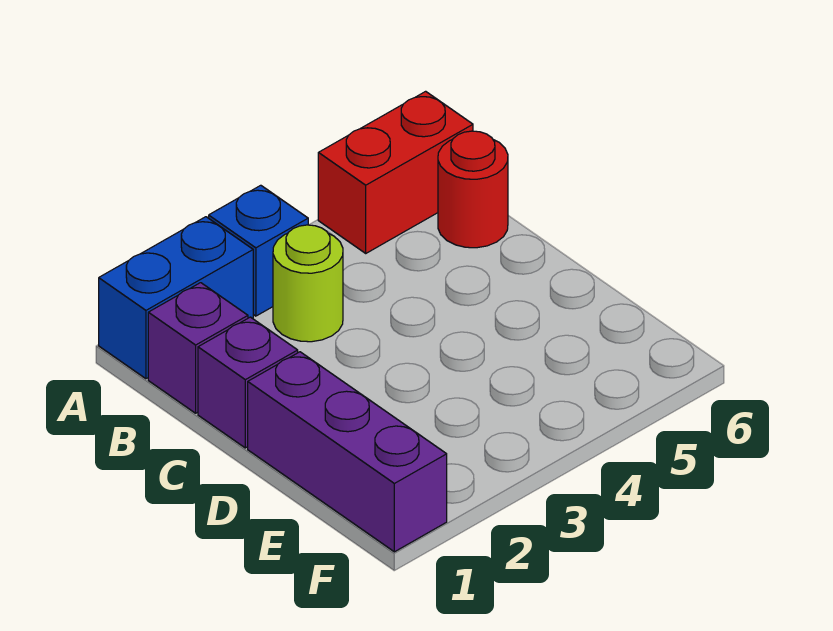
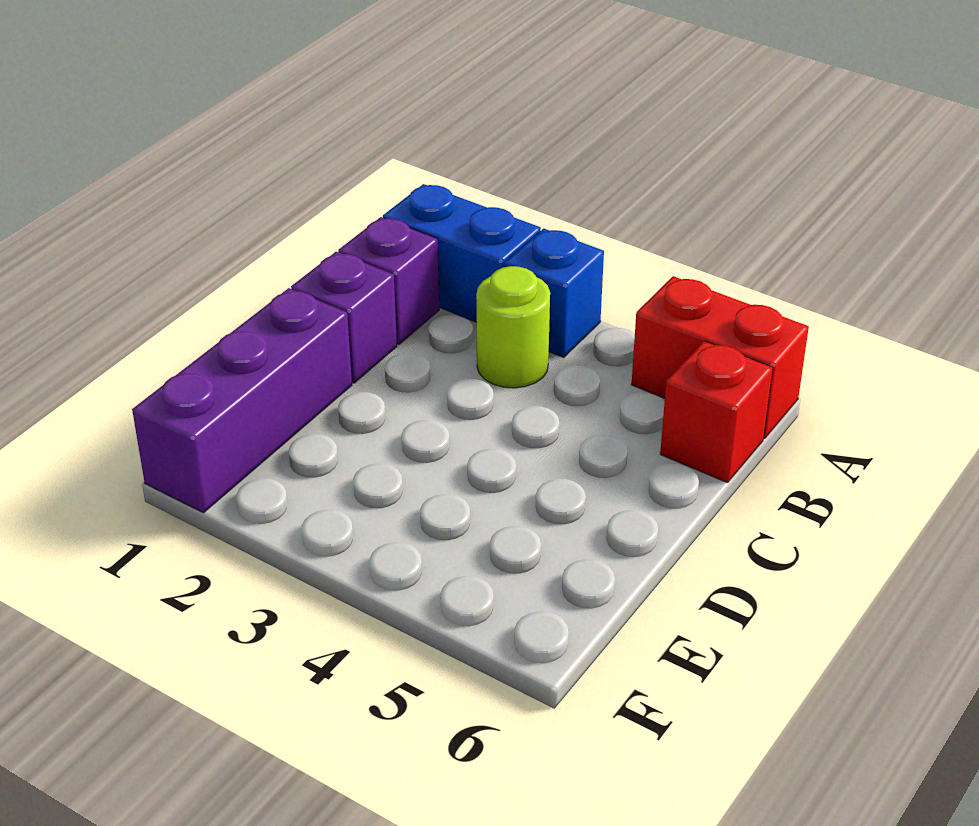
red 1x1 round brick [438,131,508,248] -> red 1x1 brick [660,341,773,483]

